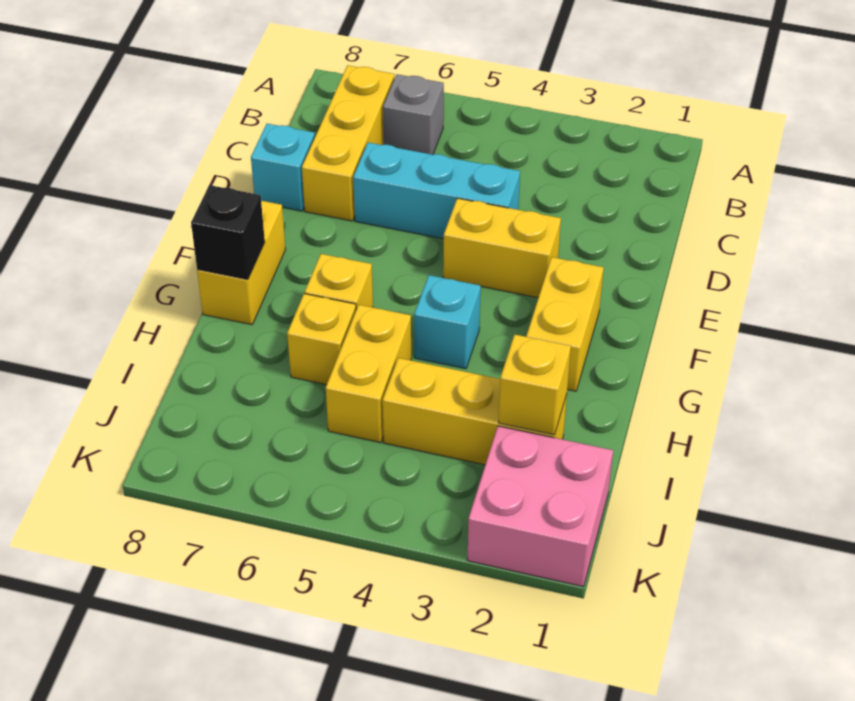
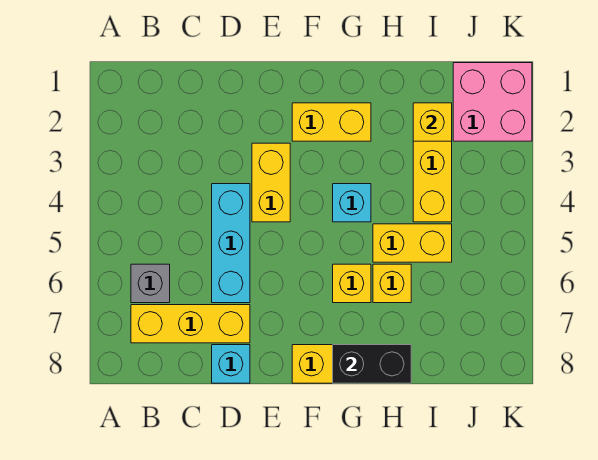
black 1x1 brick [191,185,265,280] -> black 1x2 brick [333,345,411,383]

